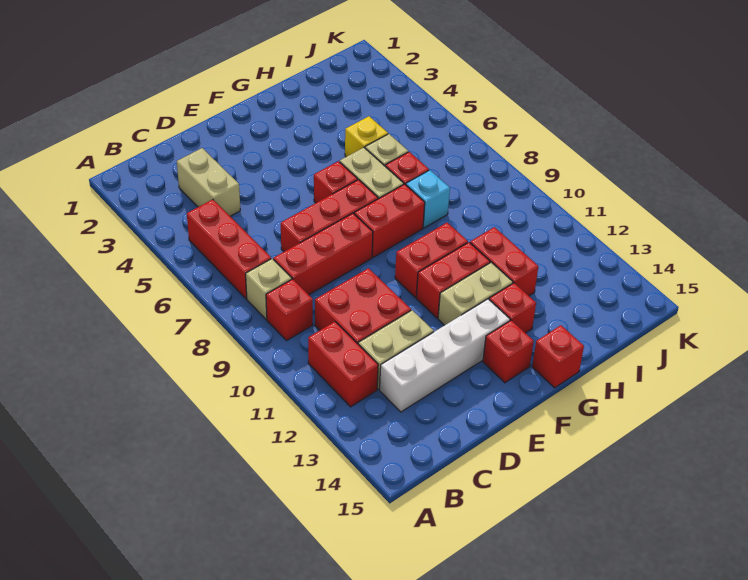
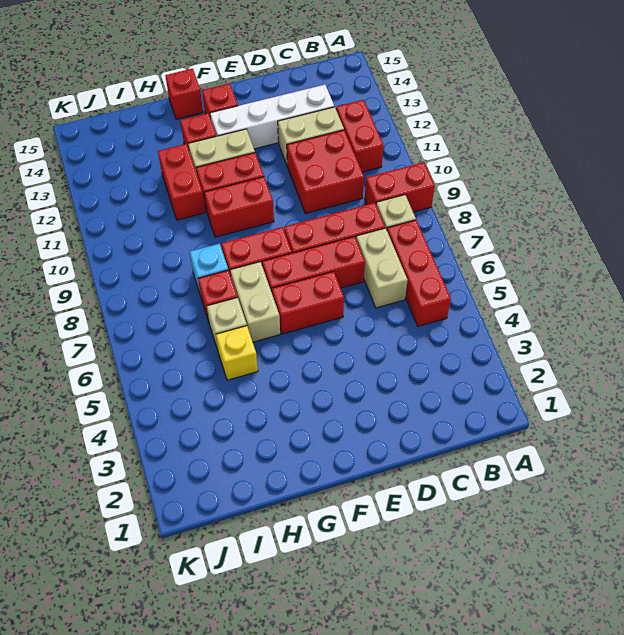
red 1x1 brick [266,279,313,341] -> red 1x2 brick [365,162,435,212]
tan 1x2 brick [177,148,240,216] -> tan 1x2 brick moved to [356,228,408,308]
red 1x1 brick [314,161,358,203] -> red 1x2 brick [272,271,344,334]

